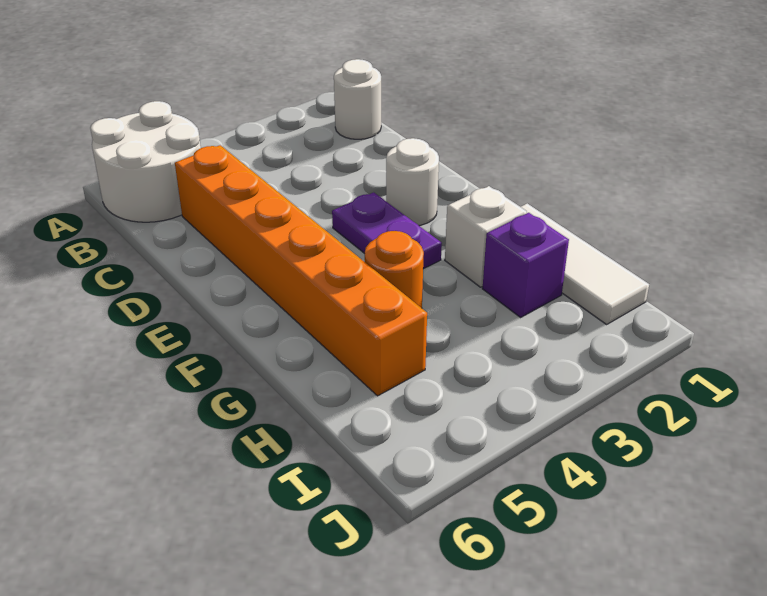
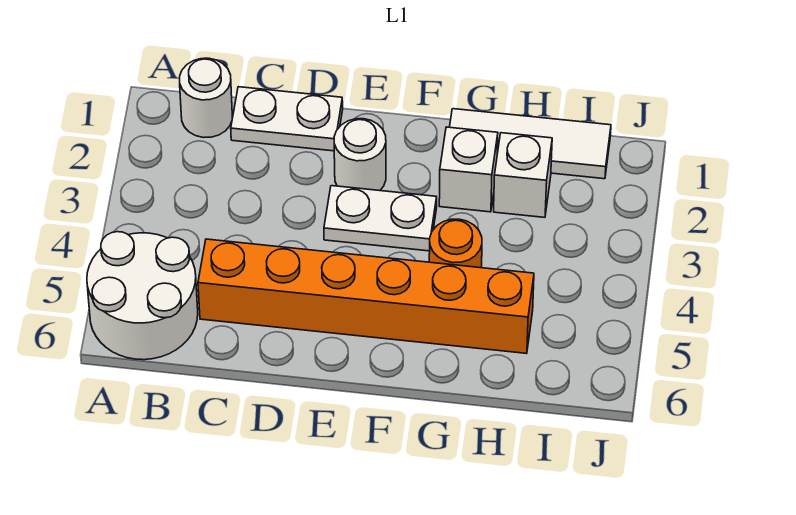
none -> white 1x2 plate [231,87,343,151]
purple 1x2 plate [332,192,442,269] -> white 1x2 plate [324,186,437,251]
purple 1x1 brick [482,213,569,317] -> white 1x1 brick [494,133,552,217]

